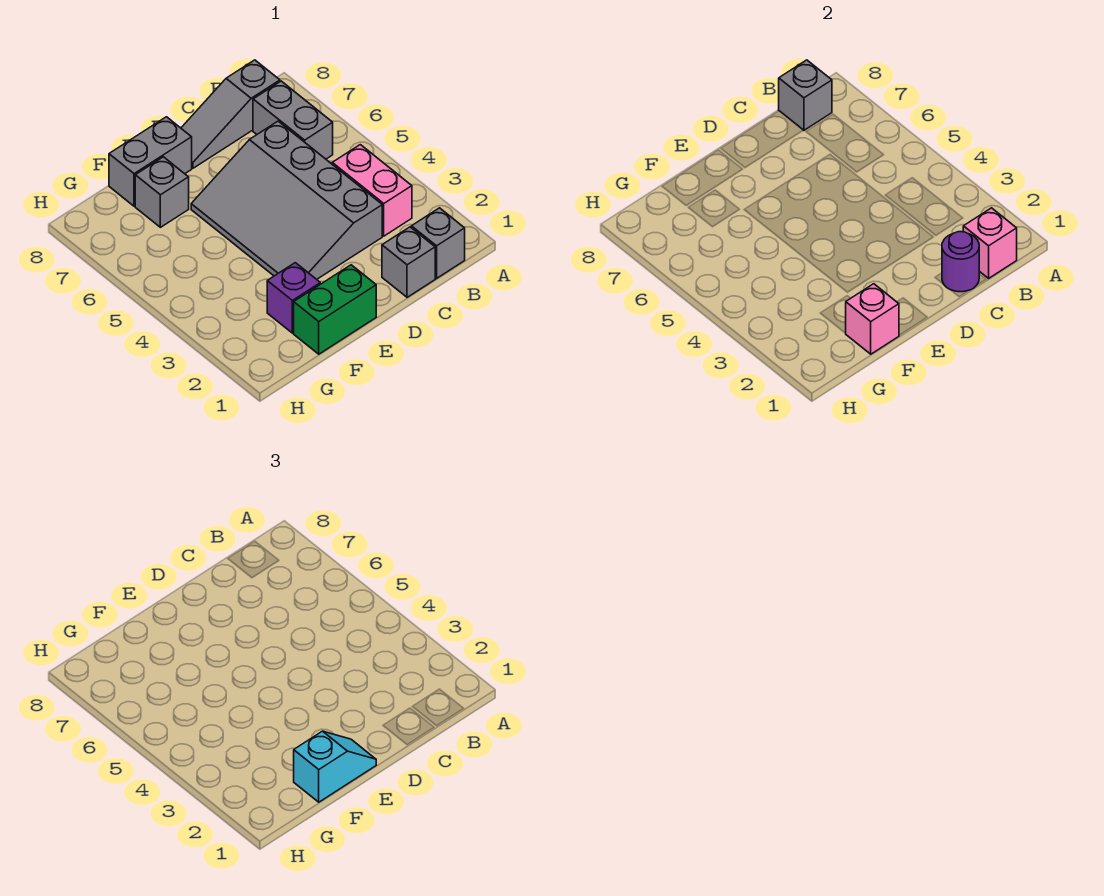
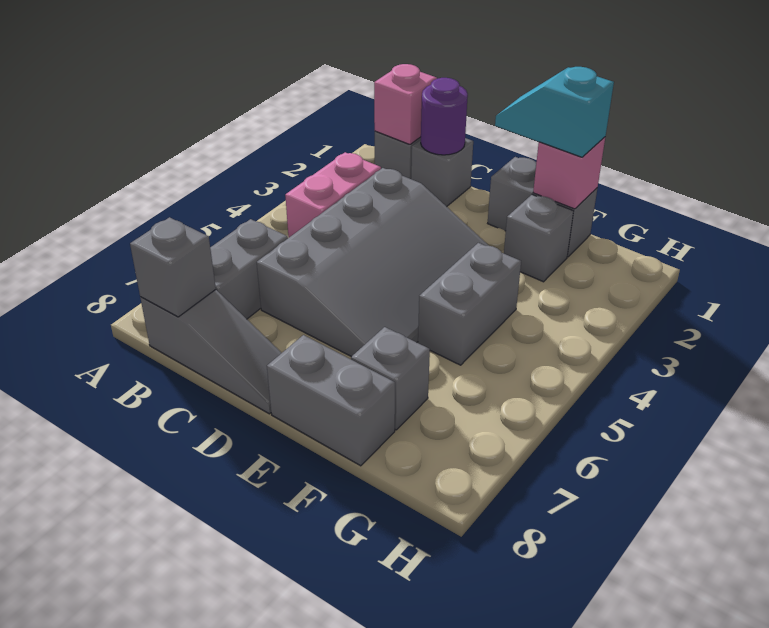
green 1x2 brick [294,265,376,354] -> grey 1x2 brick [488,157,597,257]
purple 1x1 brick [267,263,320,333] -> grey 1x1 brick [504,195,573,282]
none -> grey 1x2 brick [418,243,521,365]

